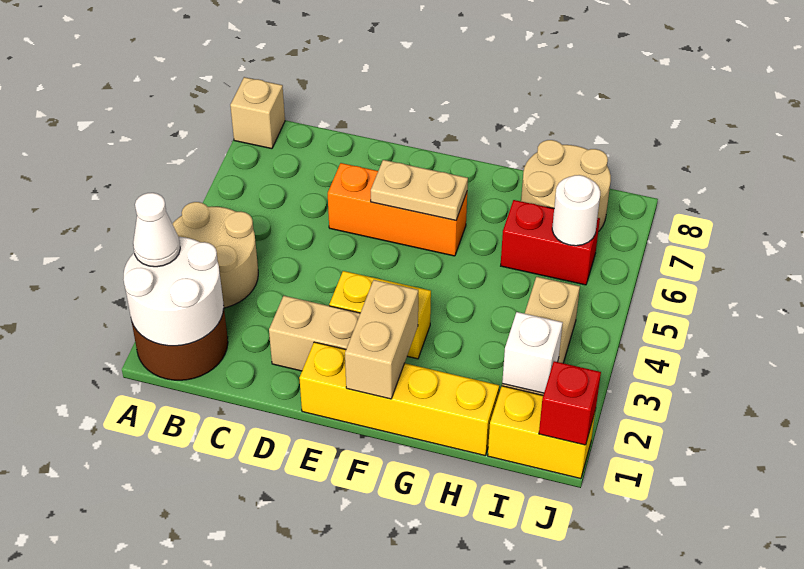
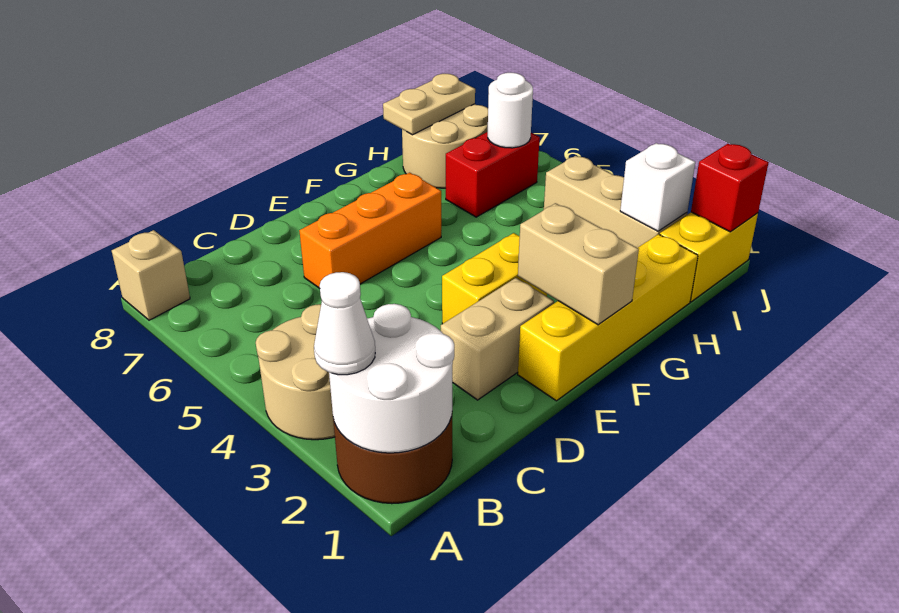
tan 1x2 plate [371,160,468,220] -> tan 1x2 plate moved to [383,74,475,135]

